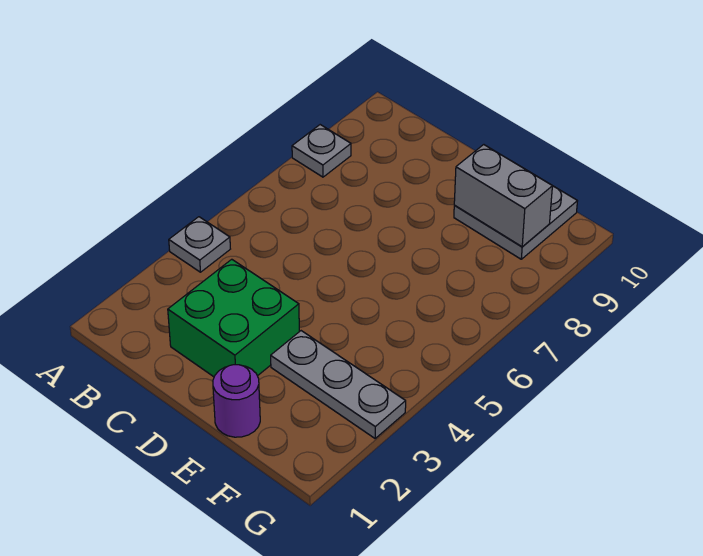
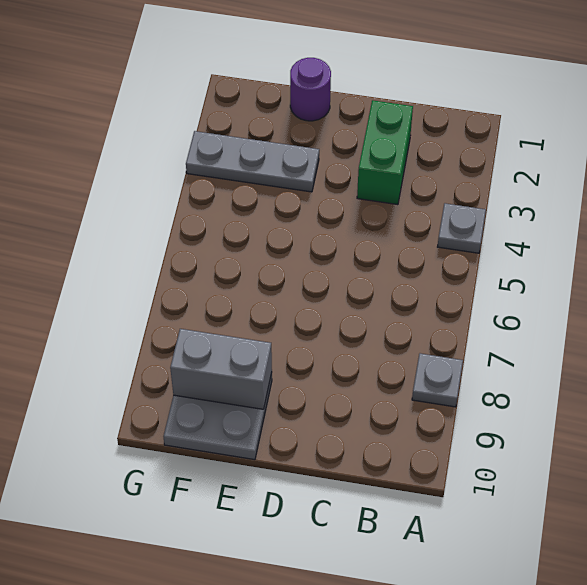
green 2x2 brick [168,259,299,377] -> green 1x2 brick [357,100,413,205]

